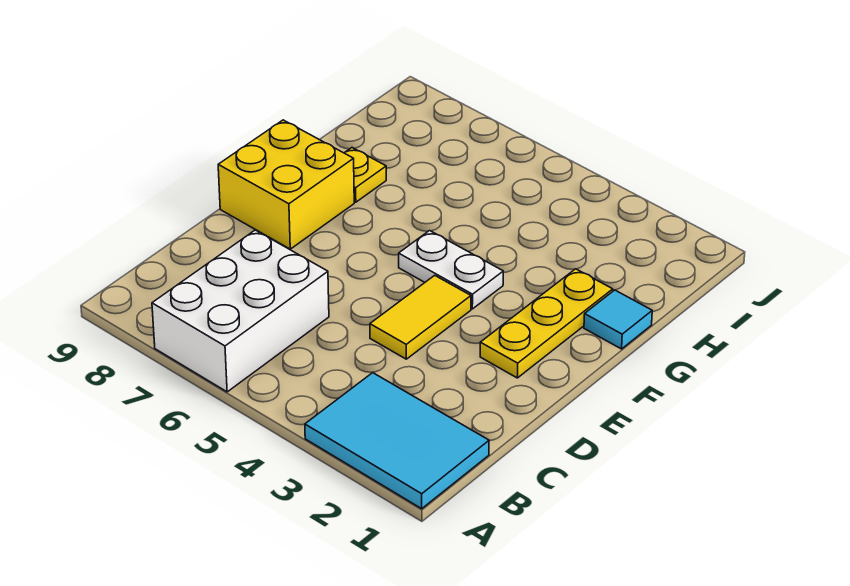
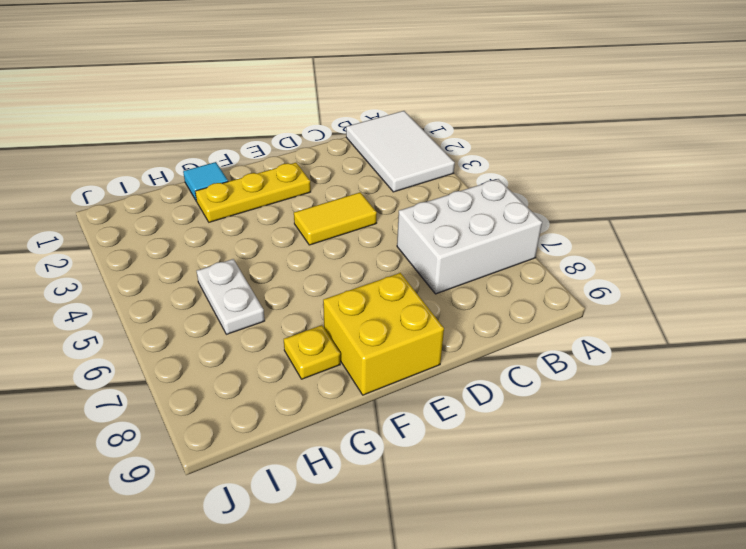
cyan 2x3 tile [305,373,489,509] -> white 2x3 tile [346,111,455,192]
white 1x2 plate [399,231,503,309] -> white 1x2 plate moved to [197,259,265,334]

